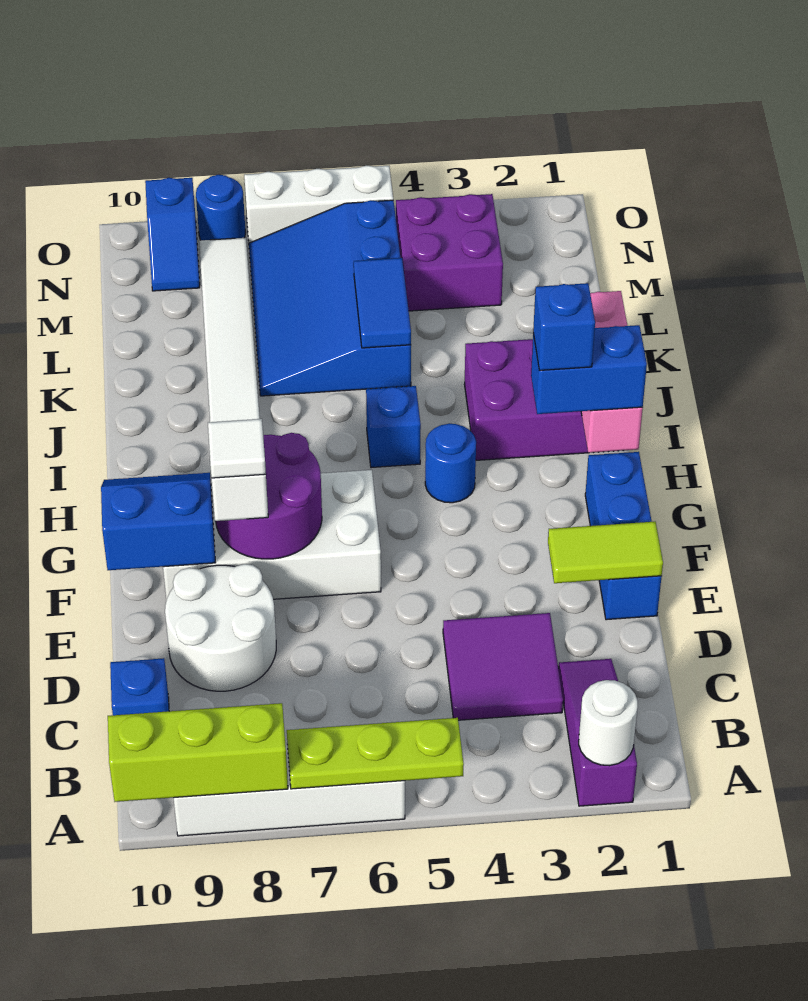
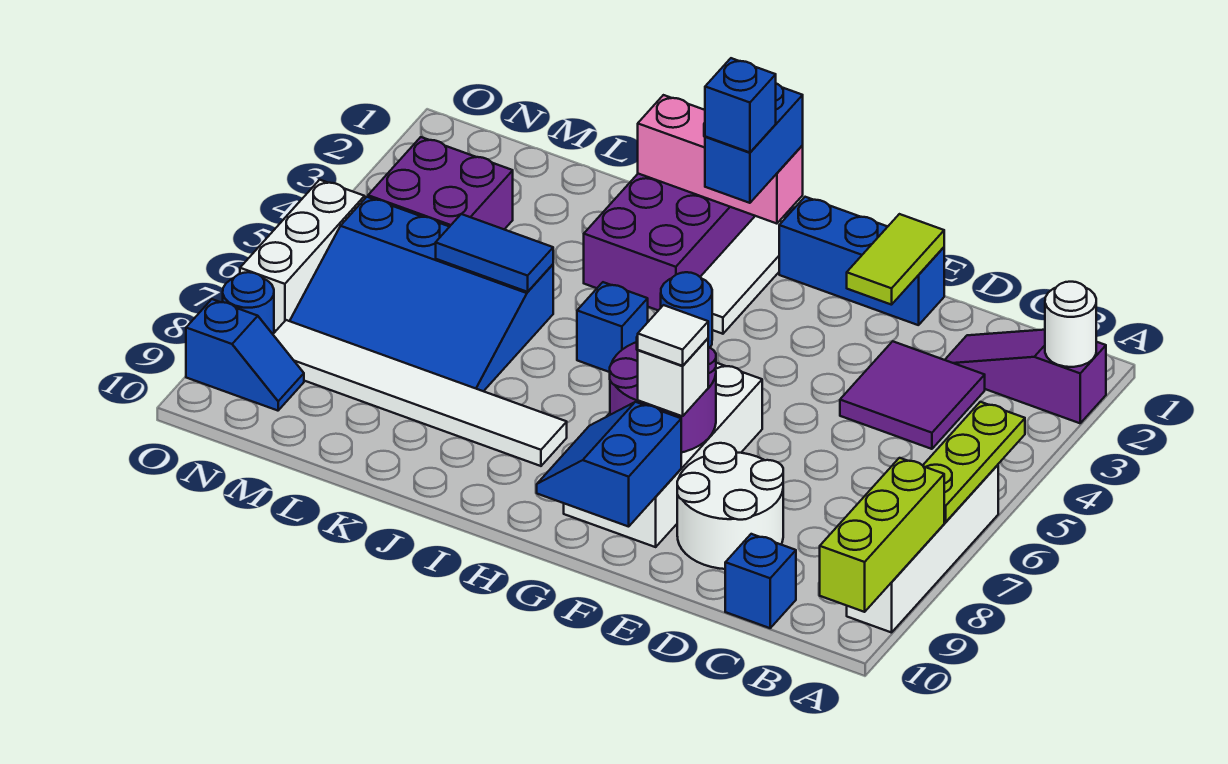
none -> white 1x3 tile [701,216,782,334]

